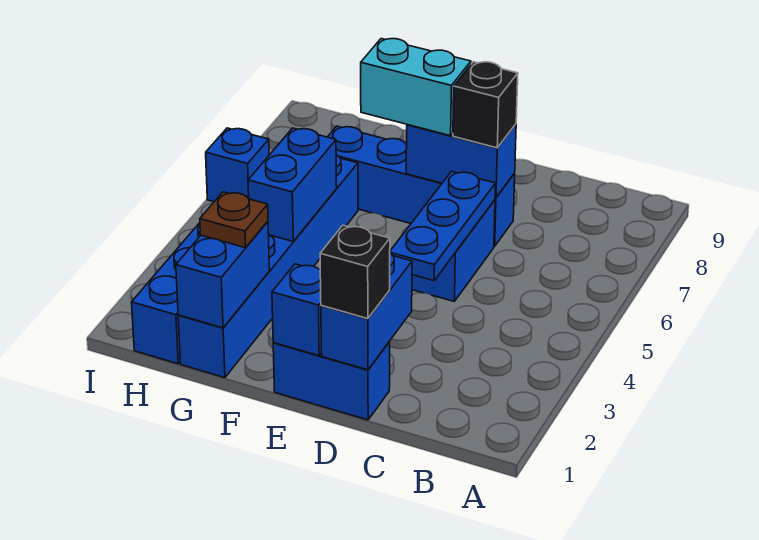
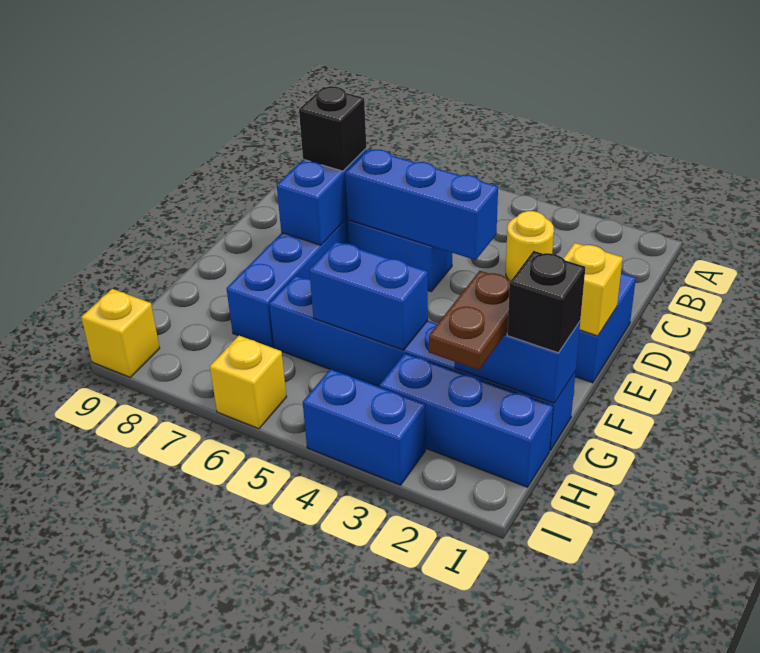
none -> yellow 1x1 round brick [506,211,554,280]
blue 1x2 brick [321,253,412,370] -> blue 1x2 brick moved to [303,369,426,485]
black 1x1 brick [320,225,390,319] -> black 1x1 brick moved to [507,251,585,353]
blue 1x3 plate [390,171,496,281] -> blue 1x3 brick [345,149,498,260]
blue 1x1 brick [272,264,322,356] -> yellow 1x1 brick [563,243,623,336]
cyan 1x2 brick [361,39,471,136] -> none
brown 1x1 plate [200,192,268,248] -> brown 1x2 plate [429,271,511,370]
blue 1x1 brick [206,128,269,202] -> yellow 1x1 brick [210,336,286,429]
none -> yellow 1x1 brick [81,289,160,377]

